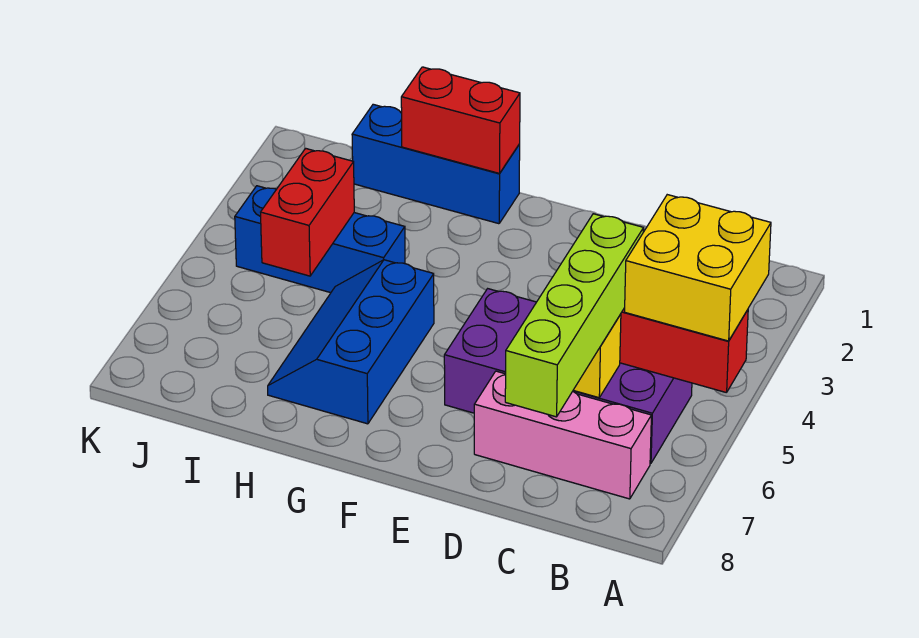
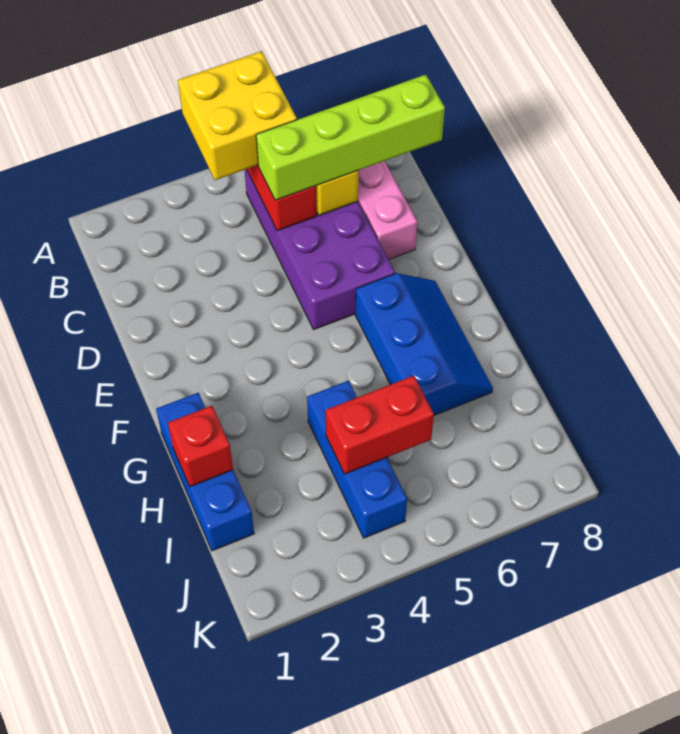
red 1x2 brick [401,67,520,173] -> red 1x1 brick [168,406,233,487]
blue 2x3 slope [268,260,434,424] -> blue 2x3 slope turned to [355,273,493,415]

